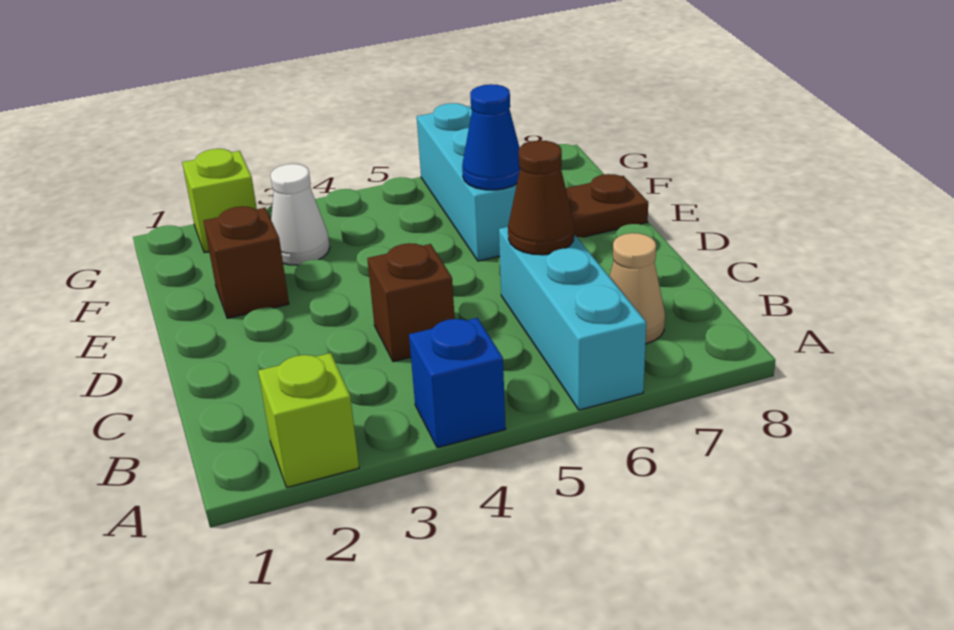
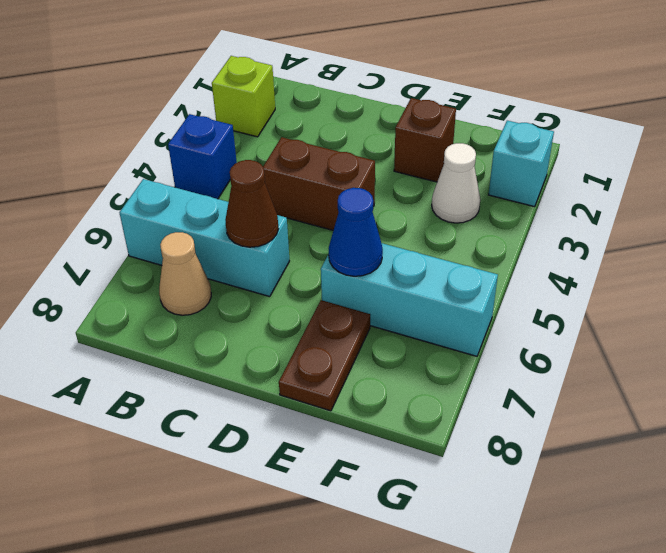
brown 1x1 brick [367,243,455,362] -> brown 1x2 brick [263,137,375,230]
lime 1x1 brick [182,149,257,253] -> cyan 1x1 brick [488,121,554,207]

